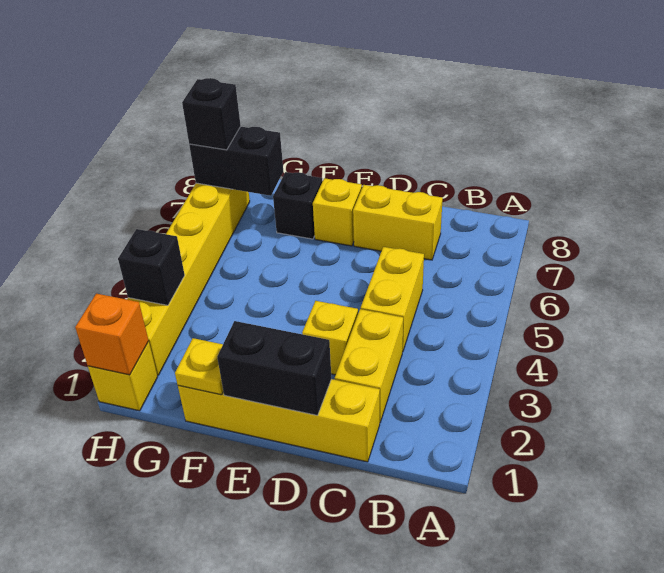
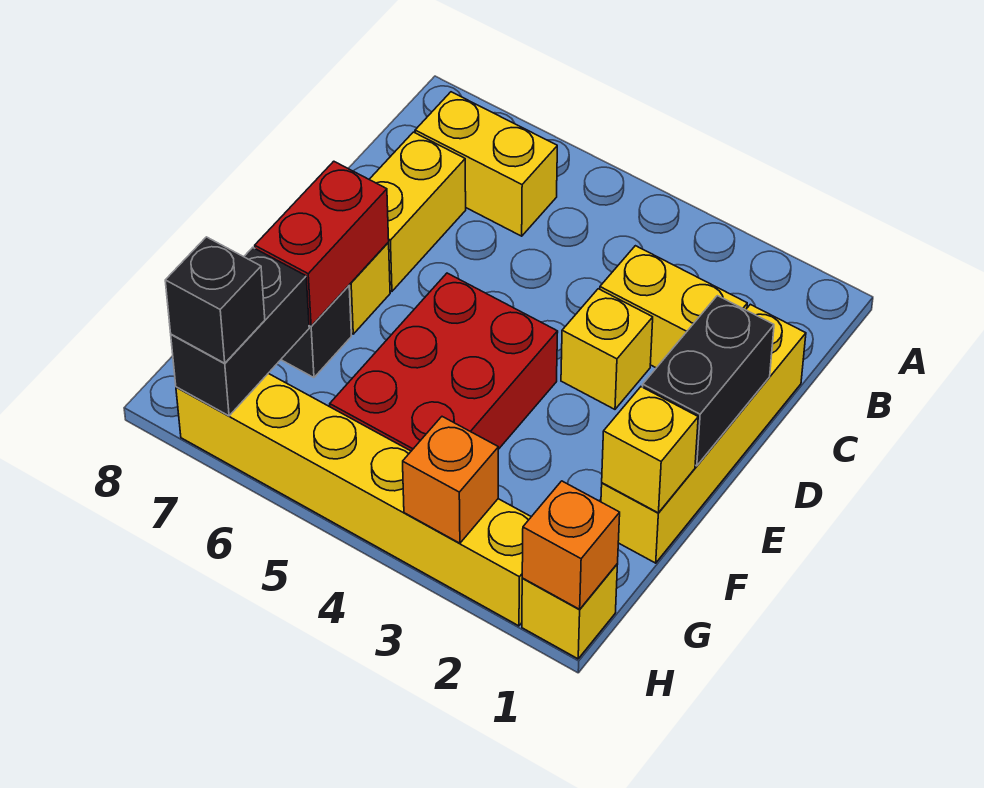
yellow 1x2 brick [361,247,424,352] -> yellow 1x2 brick moved to [415,92,557,236]
none -> red 2x3 brick [330,273,558,451]
none -> red 1x2 brick [255,161,389,326]
yellow 1x1 plate [175,338,223,395] -> yellow 1x1 brick [602,387,698,513]
black 1x1 brick [118,229,185,305] -> orange 1x1 brick [403,417,498,543]

